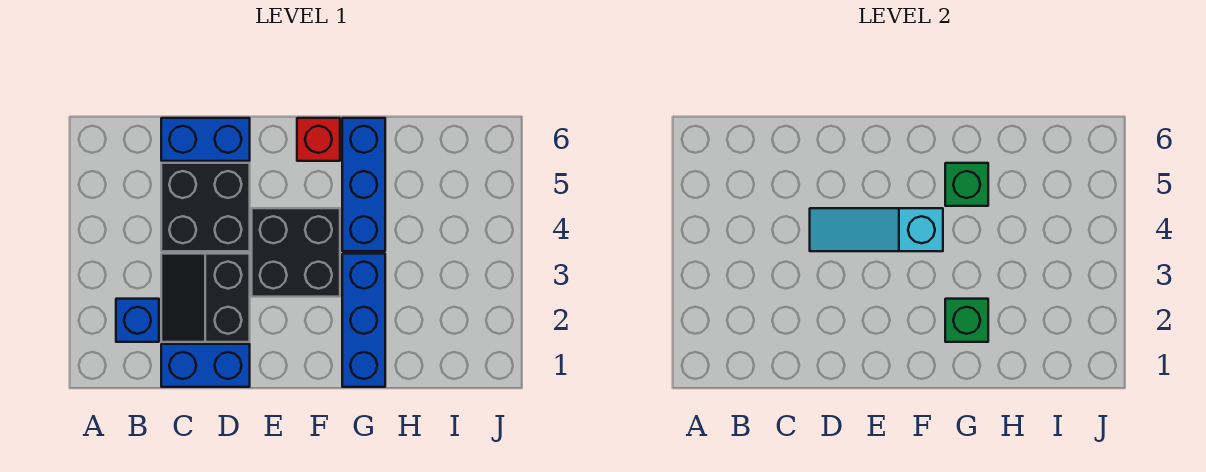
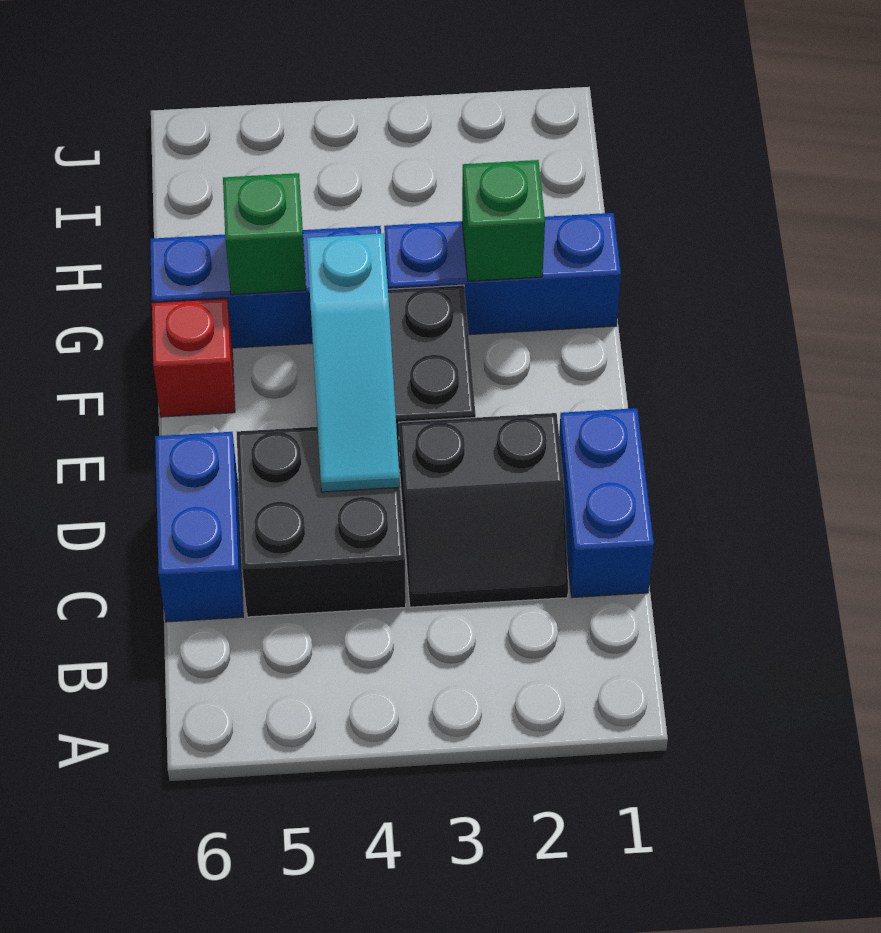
blue 1x1 brick [116,299,159,342] -> none

